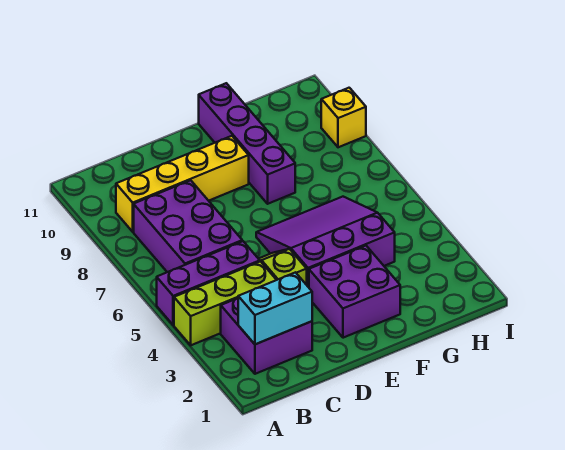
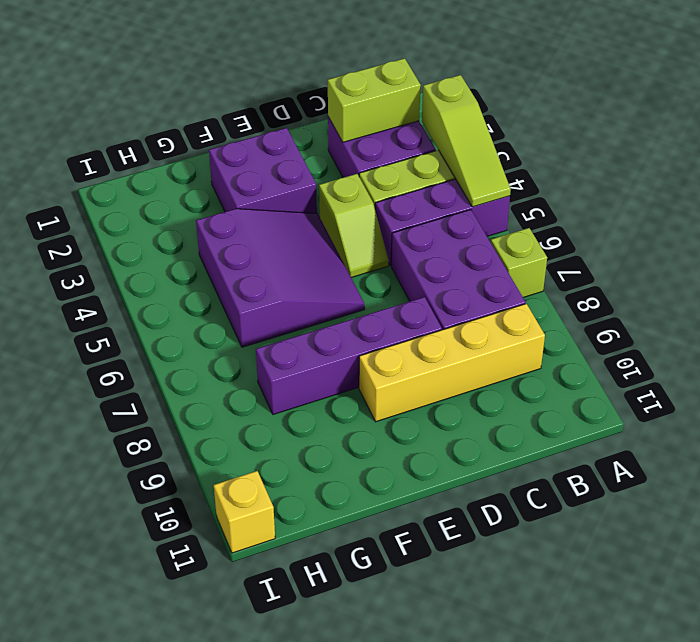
none -> lime 1x3 slope [422,75,511,207]
none -> lime 1x1 brick [491,228,547,297]
cyan 1x2 brick [238,272,312,344] -> lime 1x2 brick [328,58,421,142]
purple 3x3 slope [256,197,395,287] -> purple 3x3 slope turned to [196,209,365,347]
purple 1x4 brick [199,83,295,204] -> purple 1x4 brick turned to [256,297,442,414]
yellow 1x1 brick [321,88,366,147] -> yellow 1x1 brick moved to [214,471,275,553]

